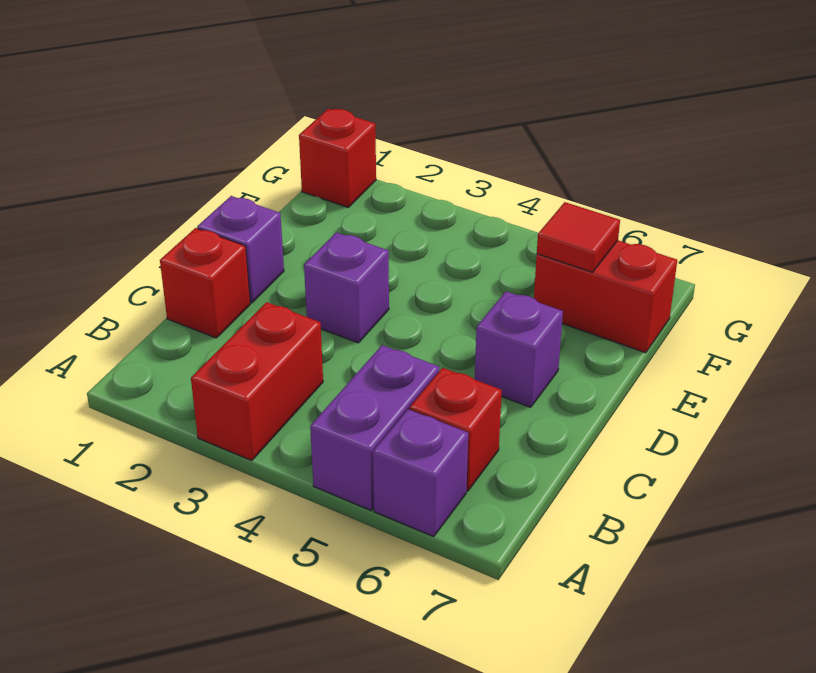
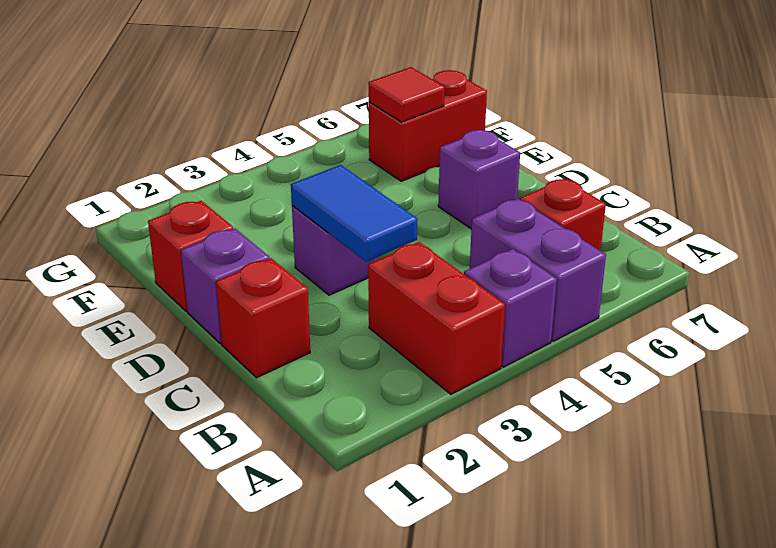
purple 1x1 brick [373,409,468,537] -> purple 1x1 brick moved to [464,249,557,367]
none -> blue 1x2 tile [291,165,417,262]
red 1x1 brick [299,109,376,207] -> red 1x1 brick moved to [148,201,233,312]

